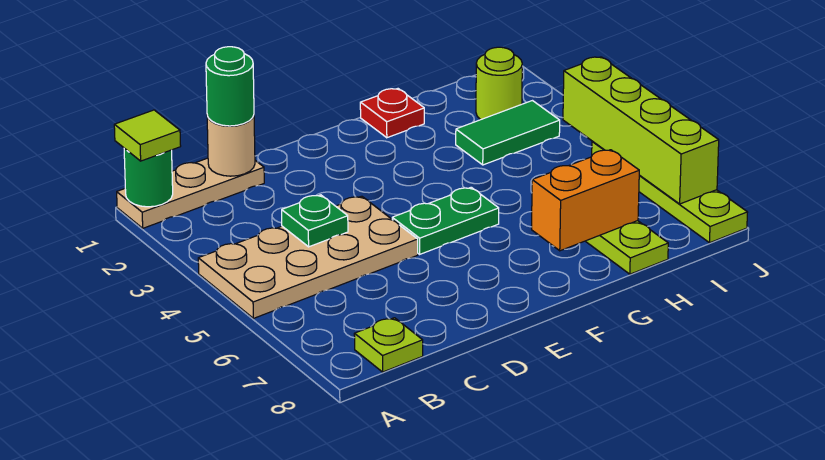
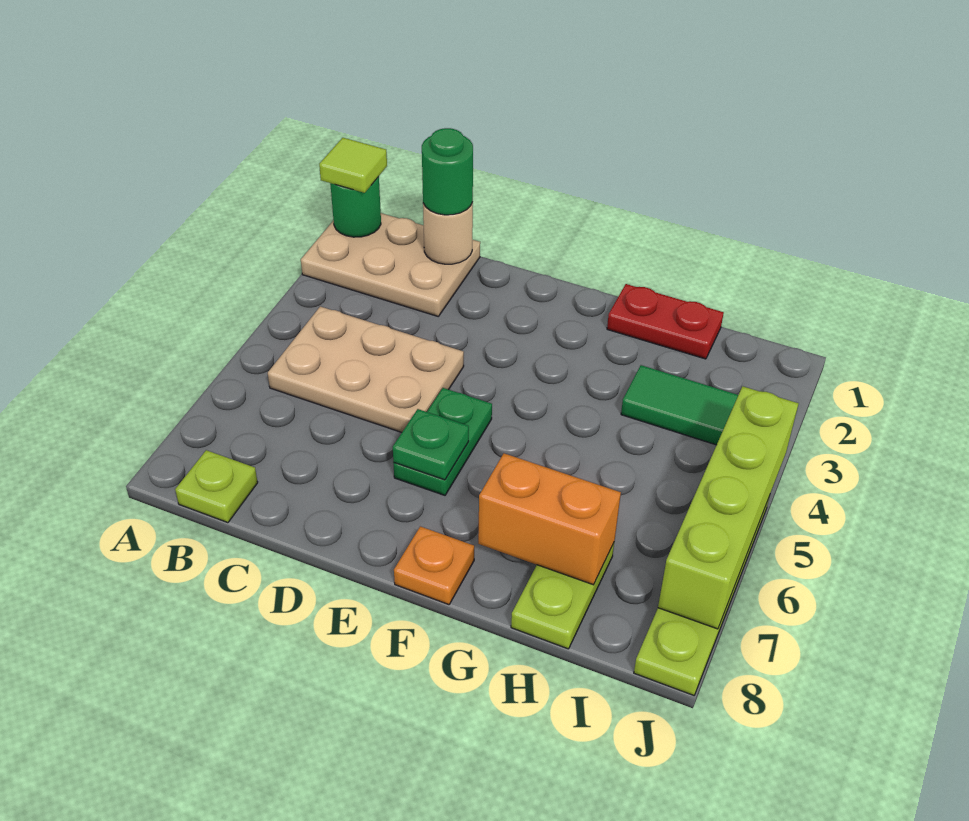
tan 1x3 plate [117,158,264,228] -> tan 2x3 plate [301,213,480,316]
tan 2x4 plate [198,196,418,318] -> tan 2x3 plate [268,306,464,432]
green 1x1 plate [282,195,348,247] -> green 1x1 plate moved to [393,409,469,480]
green 1x2 plate [392,187,499,254] -> green 1x2 plate turned to [393,388,492,495]
none -> orange 1x1 plate [394,526,474,605]
red 1x1 plate [360,89,424,138] -> red 1x2 plate [607,284,724,359]
lime 1x1 round brick [476,47,522,120] -> none

